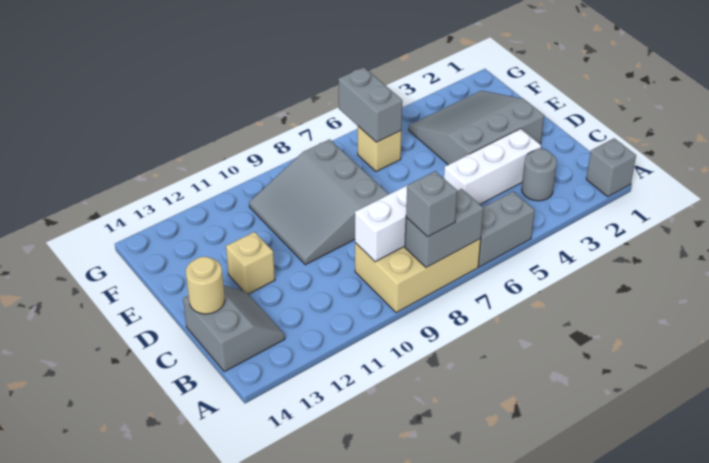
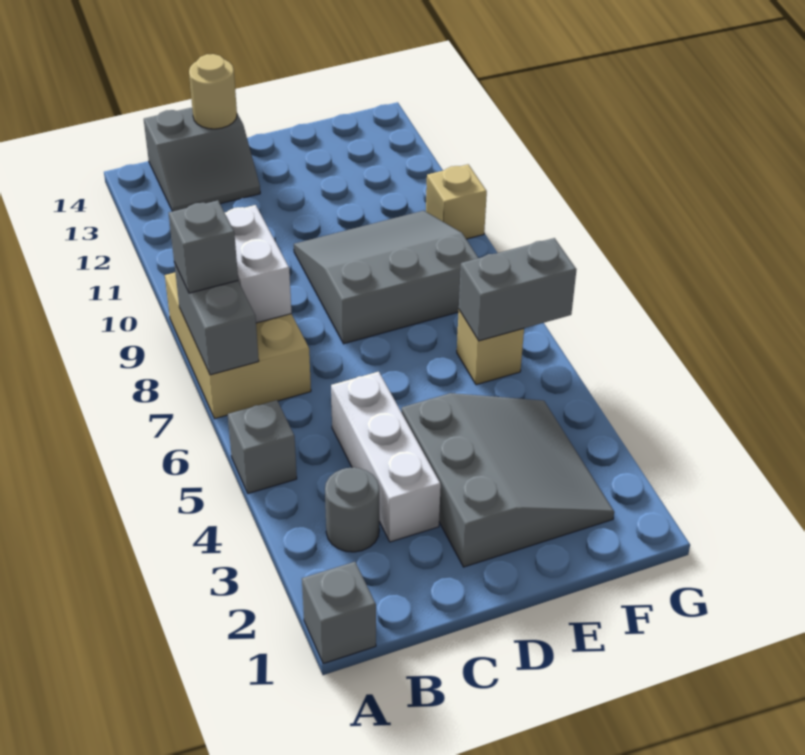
grey 1x2 brick [478,192,535,267] -> grey 1x1 brick [228,400,297,493]
tan 1x1 brick [226,232,275,294] -> tan 1x1 brick moved to [426,164,487,239]

